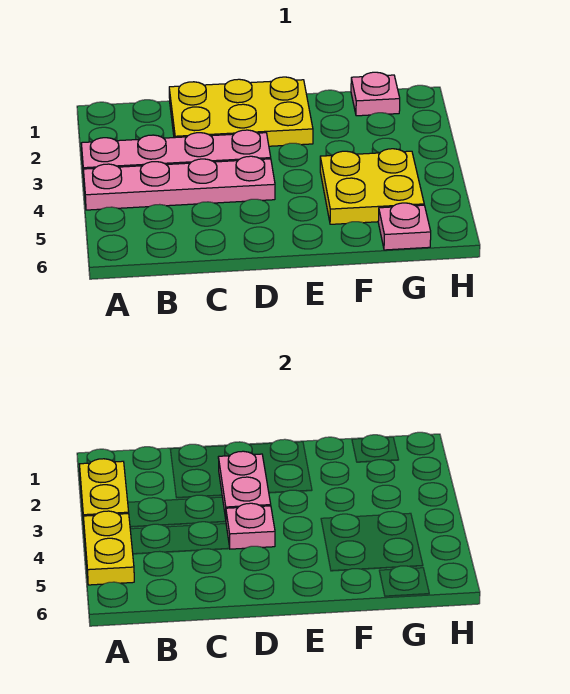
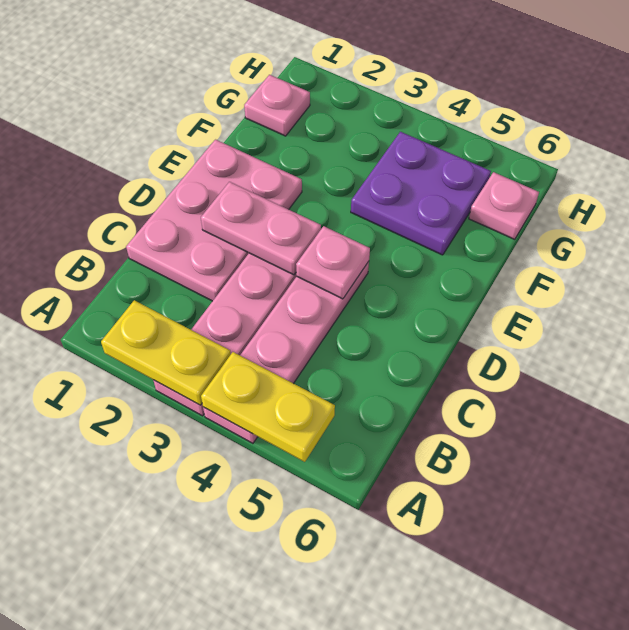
yellow 2x3 plate [169,77,313,146] -> pink 2x3 plate [126,140,302,301]
yellow 2x2 plate [320,149,424,224] -> purple 2x2 plate [351,132,491,255]

